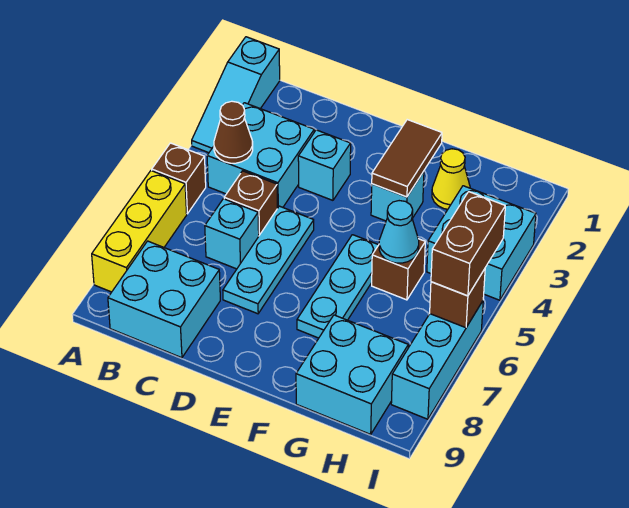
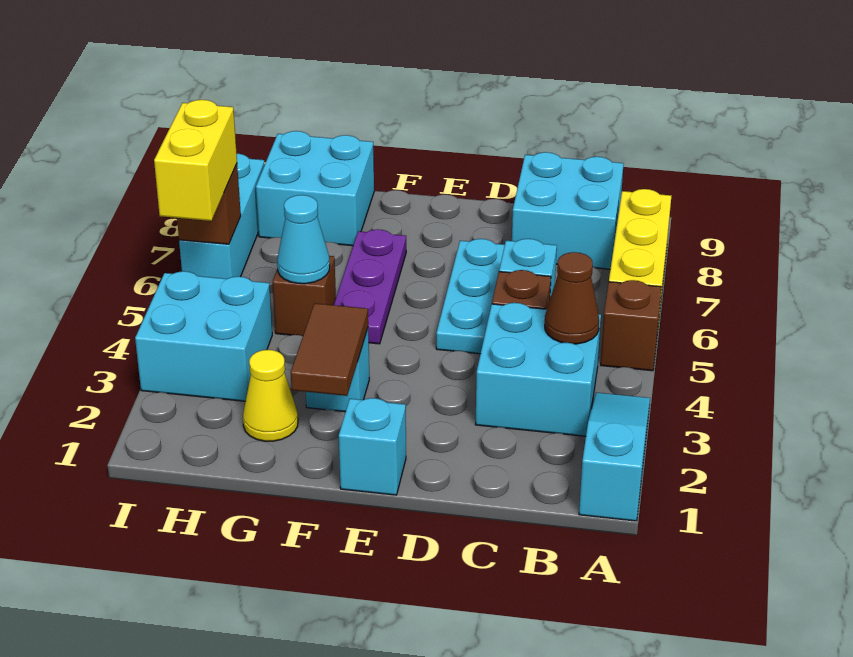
cyan 1x1 brick [298,130,351,200] -> cyan 1x1 brick moved to [339,398,406,495]
cyan 1x3 plate [297,235,378,338] -> purple 1x3 plate [334,229,406,344]
brown 1x2 brick [431,192,505,296] -> yellow 1x2 brick [154,100,237,221]

